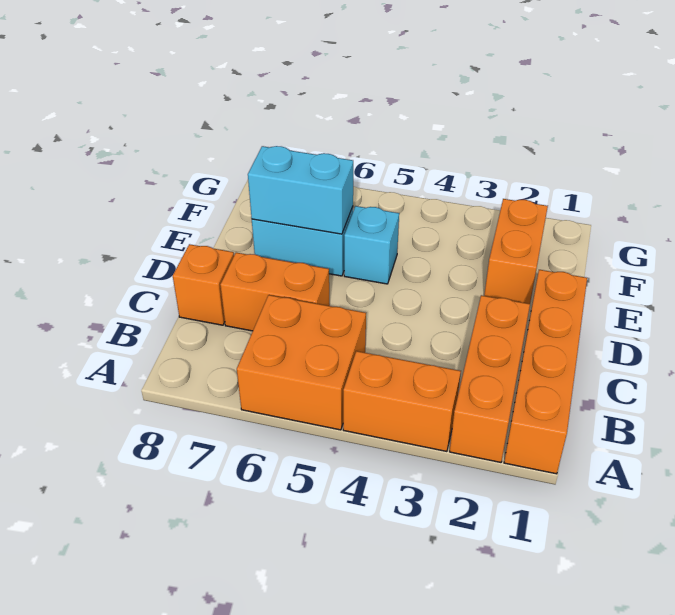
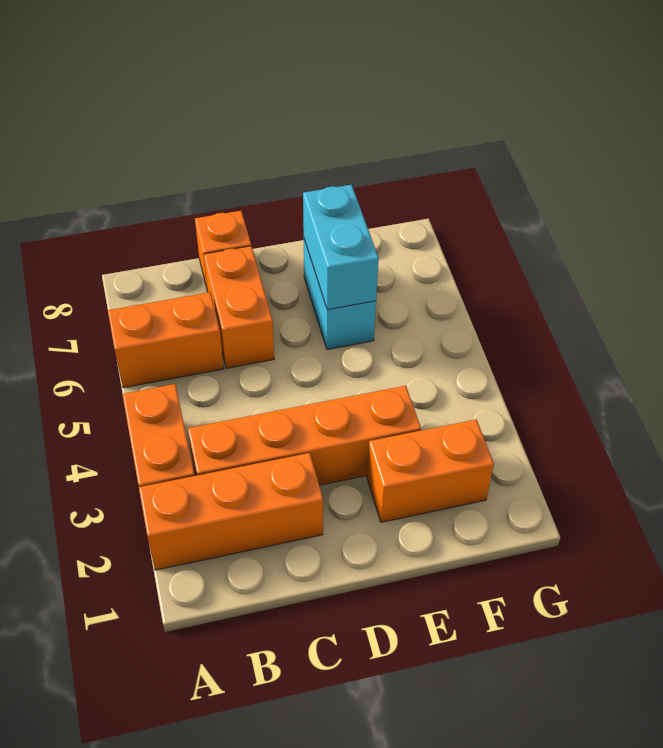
orange 1x4 brick [504,270,587,474] -> orange 1x4 brick moved to [188,386,421,485]
orange 2x2 brick [237,295,366,430] -> orange 1x2 brick [108,292,224,388]
cyan 1x1 brick [344,206,399,284] -> none

